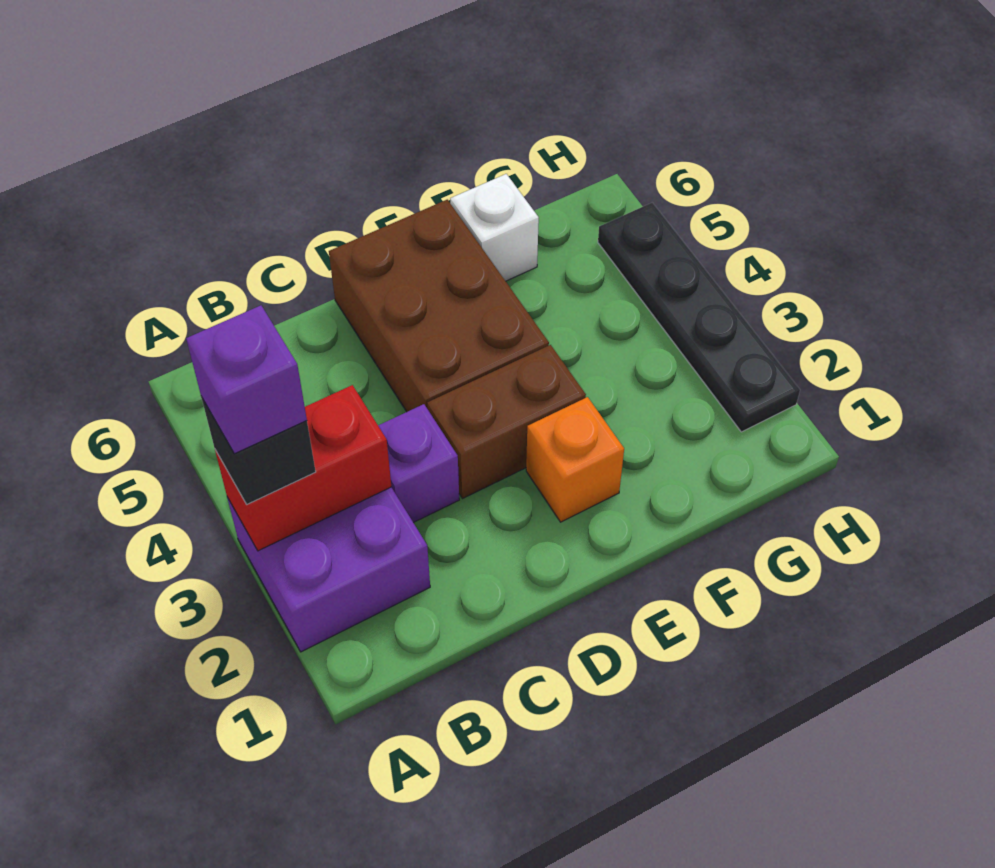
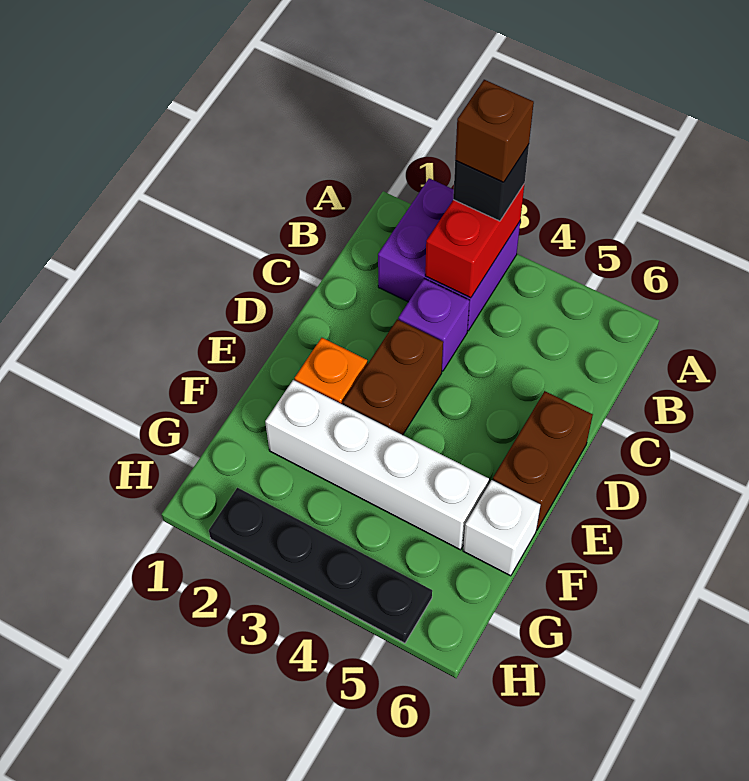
purple 1x1 brick [186,305,307,454] -> brown 1x1 brick [455,80,534,182]
brown 2x3 brick [329,200,549,412] -> brown 1x2 brick [493,391,593,530]
none -> white 1x4 brick [265,380,489,550]

